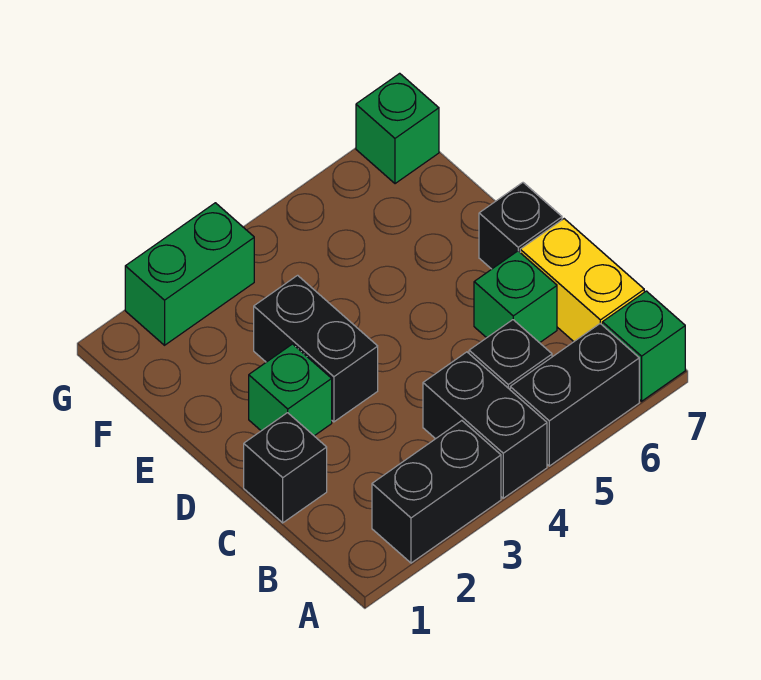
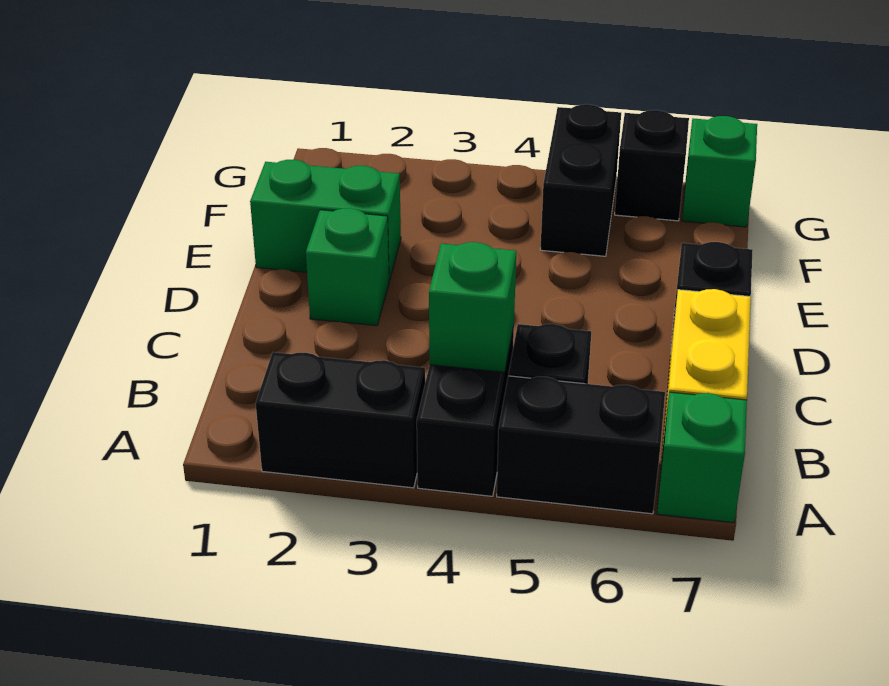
black 1x1 brick [244,413,327,523] -> black 1x1 brick moved to [615,110,689,221]
green 1x1 brick [474,251,557,343] -> green 1x1 brick moved to [429,242,516,372]
black 1x2 brick [254,275,378,422] -> black 1x2 brick moved to [540,104,621,256]
green 1x2 brick [125,203,254,345] -> green 1x2 brick moved to [250,160,401,280]

